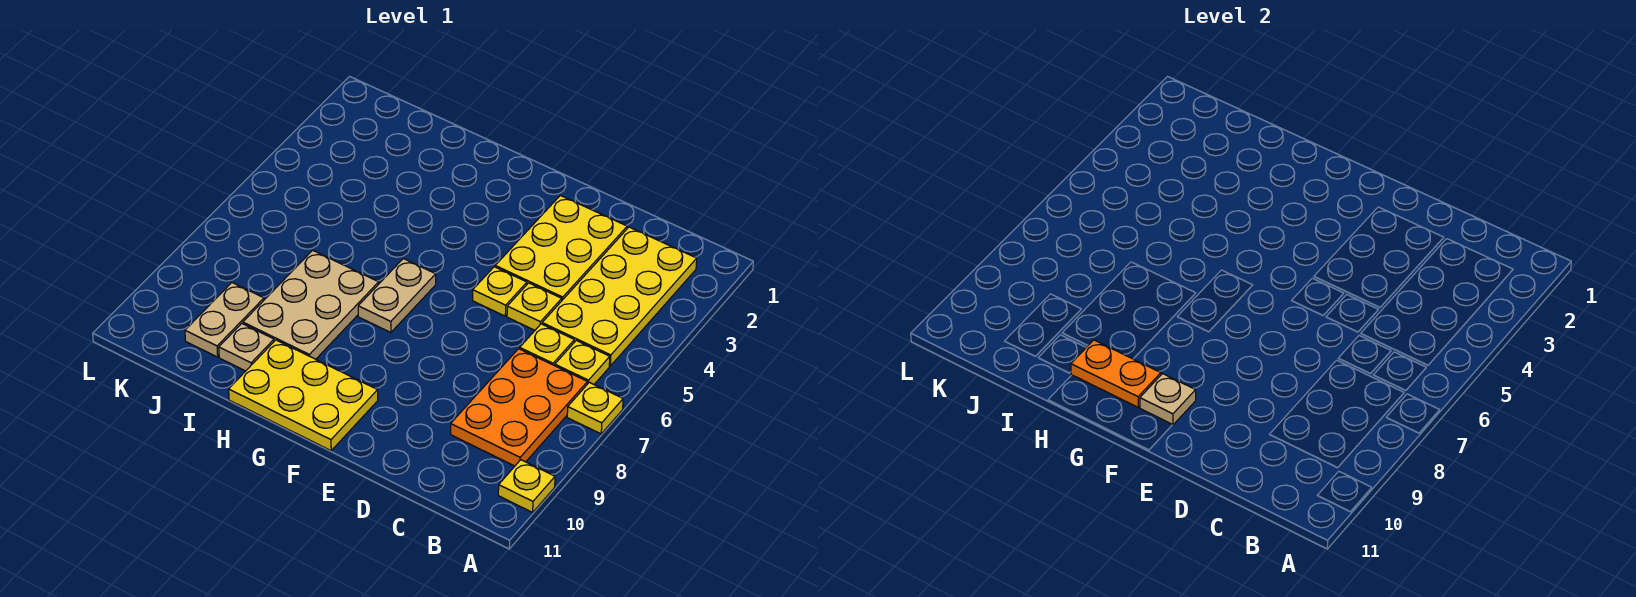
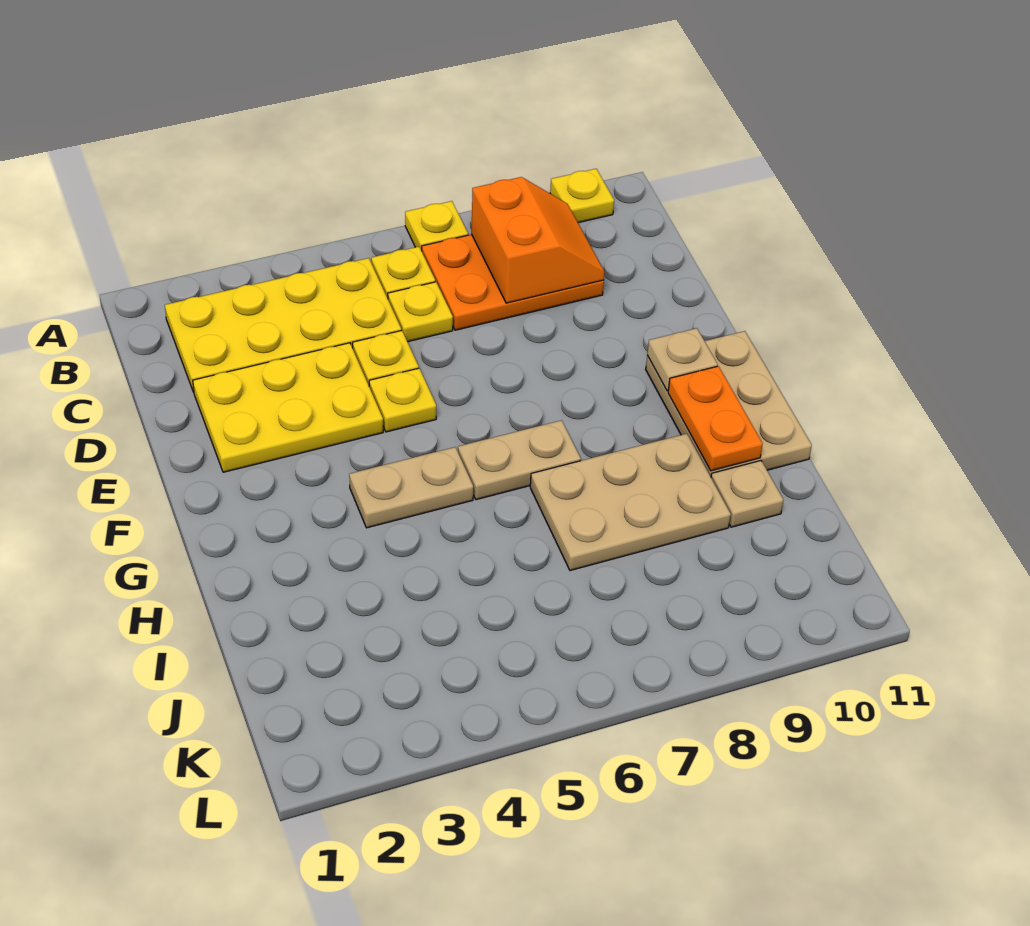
none -> orange 2x2 slope [471,177,605,303]
yellow 2x3 plate [229,340,378,451] -> tan 2x3 plate [646,331,812,477]
tan 1x2 plate [185,283,264,357] -> tan 1x2 plate moved to [349,447,473,528]

